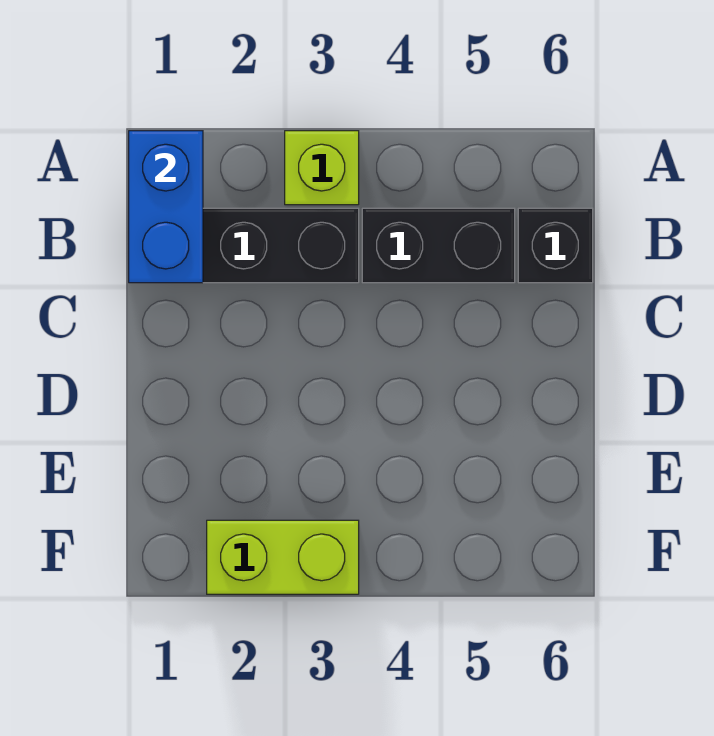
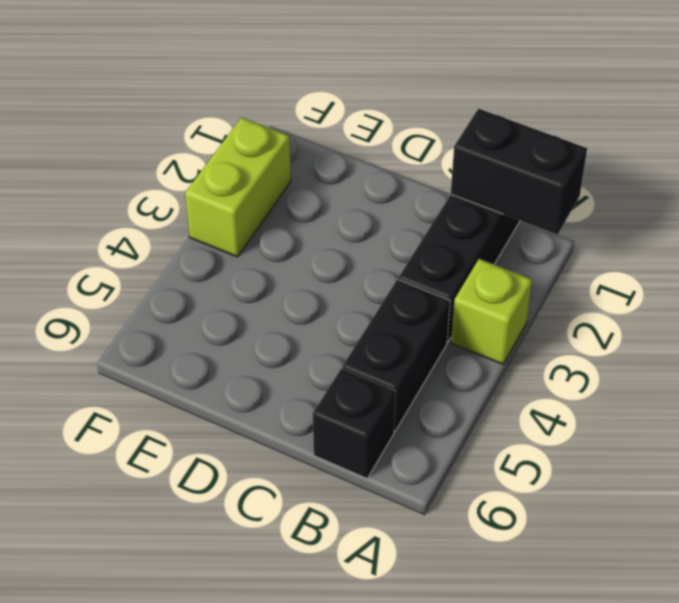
blue 1x2 brick [129,131,203,283] -> black 1x2 brick [451,109,587,235]

